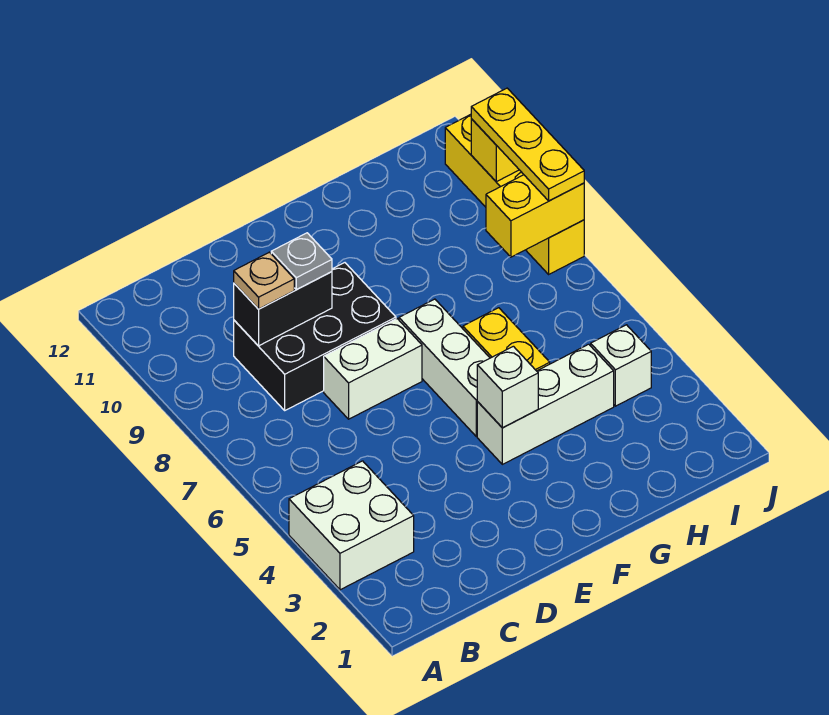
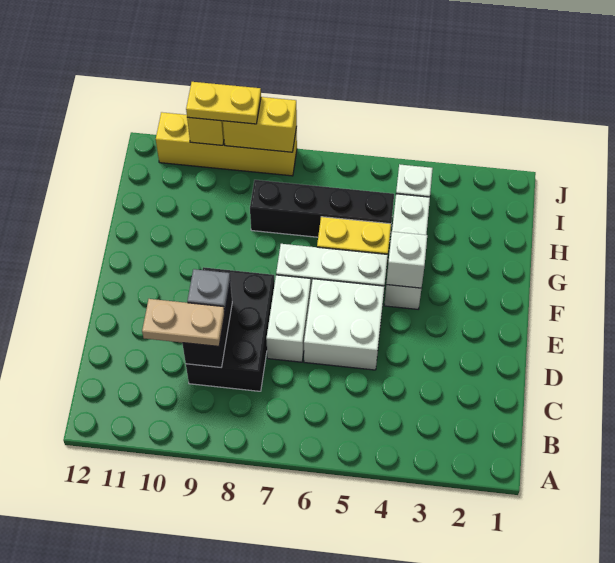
white 2x2 brick [289,461,414,590] -> white 2x2 brick moved to [304,279,384,370]
tan 1x1 plate [234,252,294,309] -> tan 1x2 plate [142,299,225,346]
none -> black 1x4 brick [250,180,394,237]
yellow 1x2 brick [486,175,584,257] -> yellow 1x2 brick turned to [223,97,297,152]
yellow 1x3 plate [471,88,584,201] -> yellow 1x2 plate [186,82,261,124]

